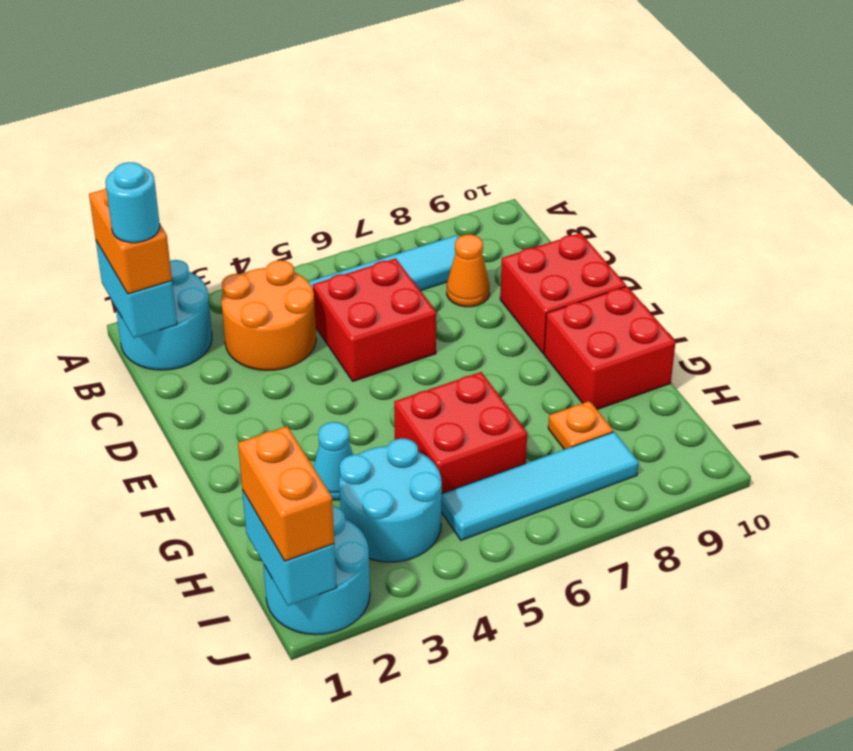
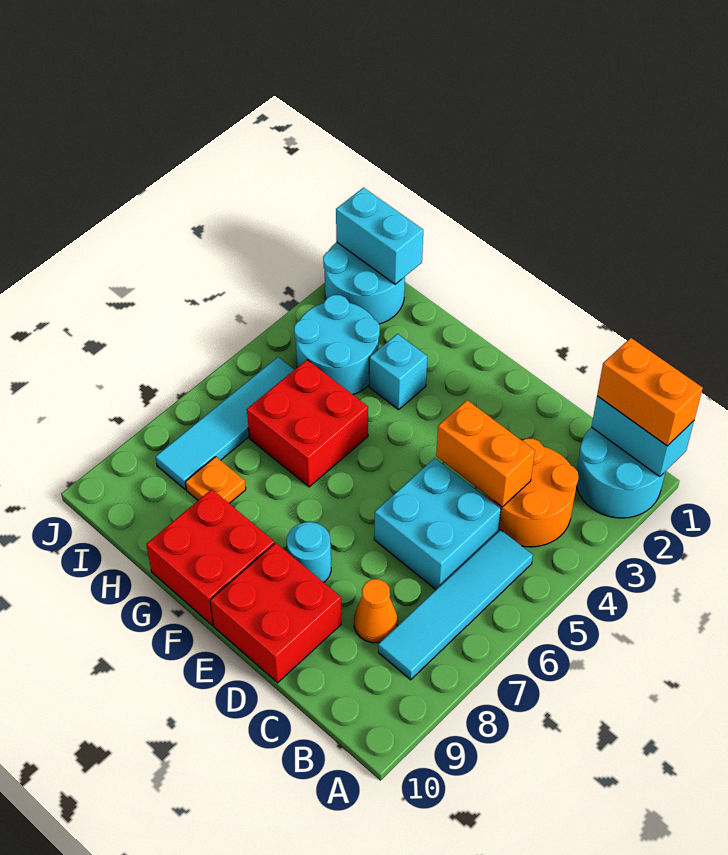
cyan 1x1 round brick [105,162,160,243] -> cyan 1x1 round brick moved to [287,522,331,583]
red 2x2 brick [313,258,436,381] -> cyan 2x2 brick [374,458,501,589]
cyan 1x1 cone [314,422,353,500] -> cyan 1x1 brick [369,334,427,410]
orange 1x2 brick [238,426,334,561] -> orange 1x2 brick moved to [436,400,535,507]

